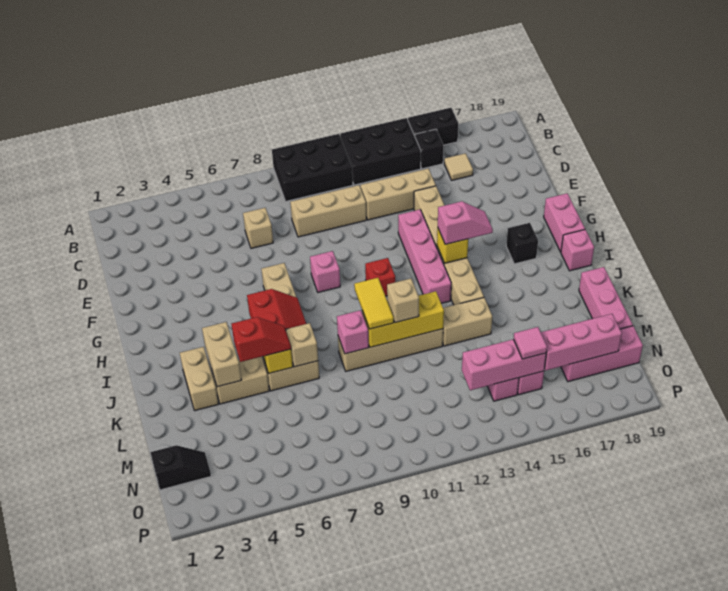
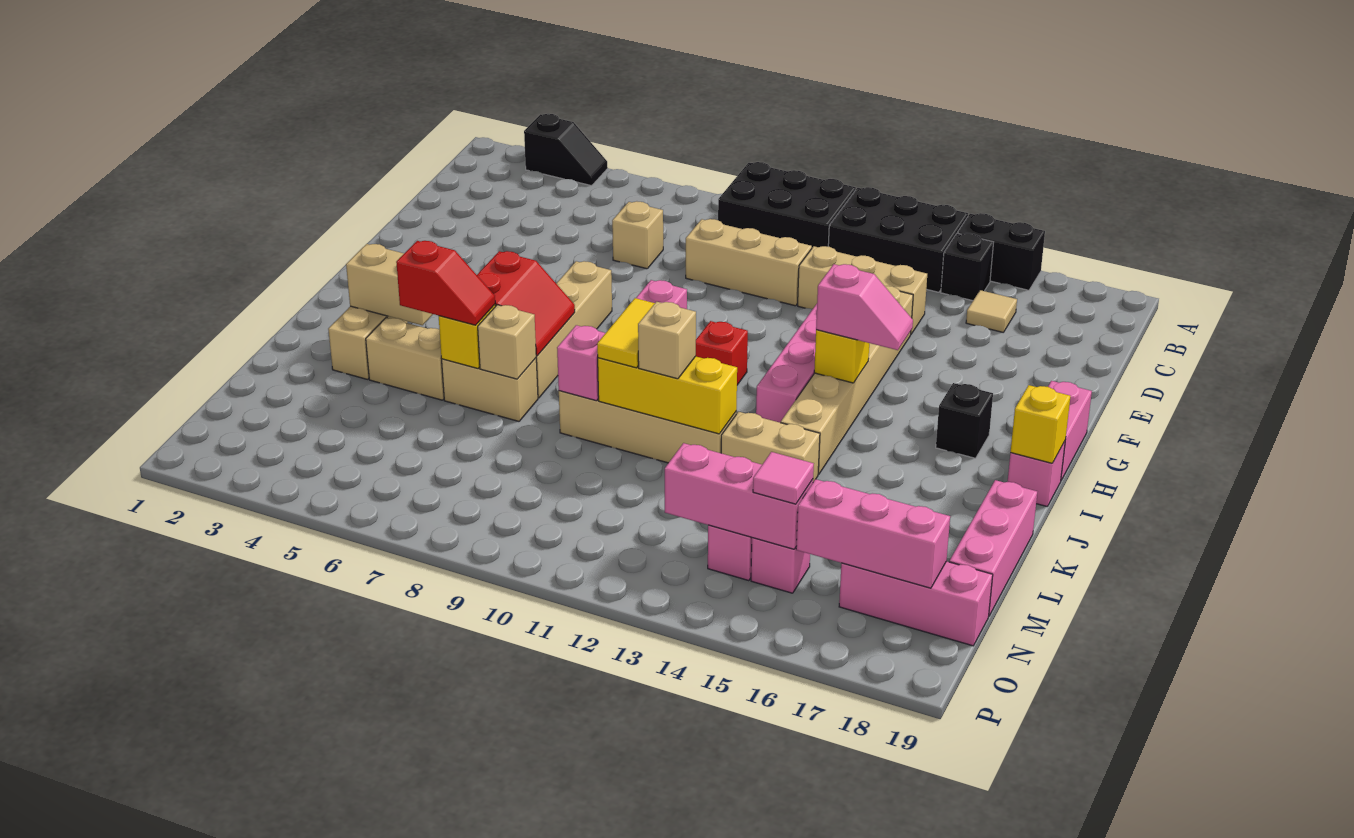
none -> yellow 1x1 brick [1010,385,1071,463]
tan 1x2 brick [202,322,241,387] -> tan 1x2 brick turned to [346,244,433,325]
black 1x2 slope [150,445,211,490] -> black 1x2 slope moved to [524,114,608,186]

